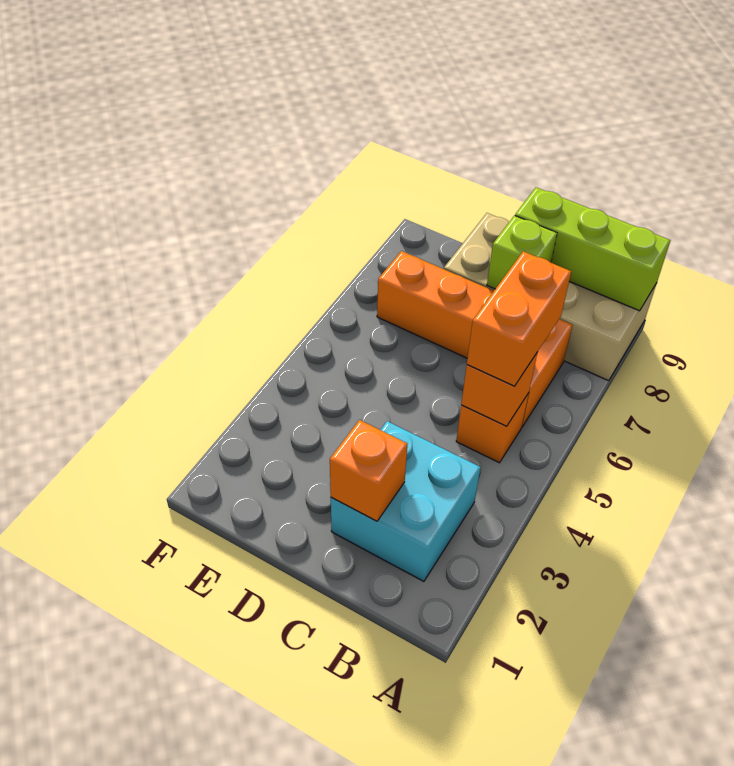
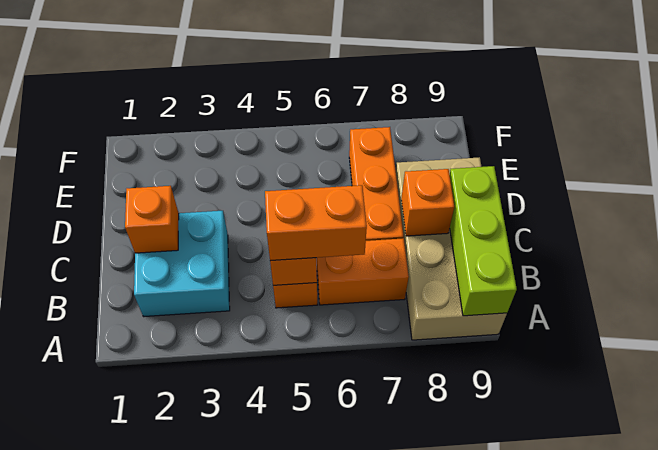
lime 1x1 brick [487,216,557,289] -> orange 1x1 brick [401,169,454,236]

